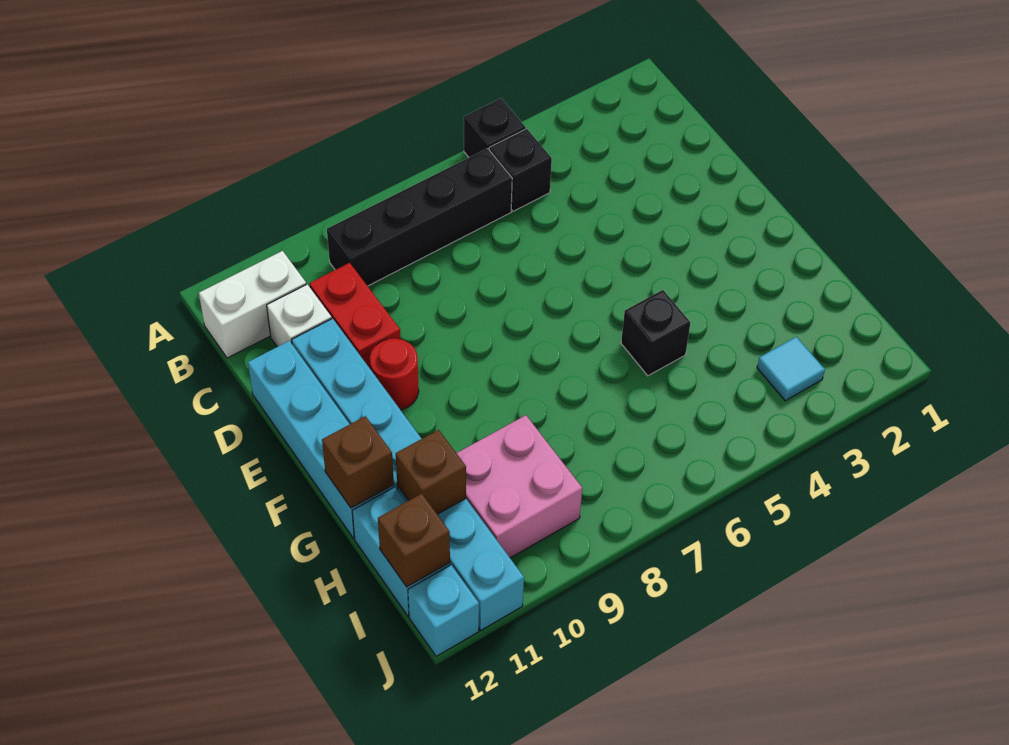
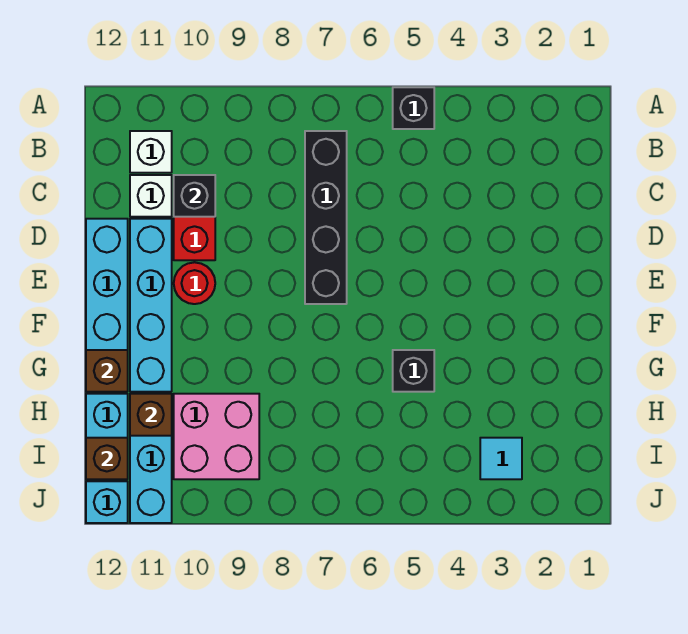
black 1x1 brick [489,129,552,211] -> black 1x1 brick moved to [174,175,215,217]
black 1x4 brick [327,148,512,286] -> black 1x4 brick turned to [305,131,347,304]
white 1x2 brick [199,251,306,358] -> white 1x1 brick [130,131,172,173]

